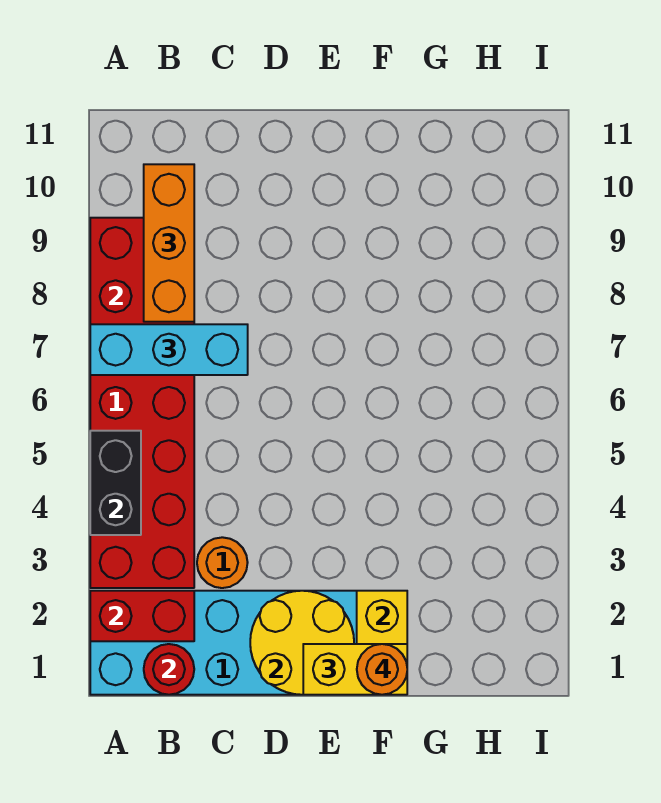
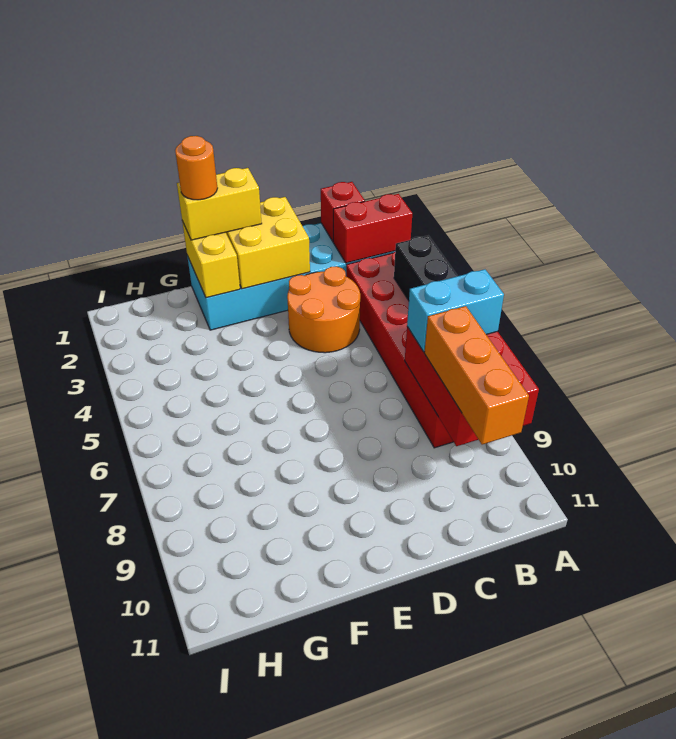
cyan 1x3 brick [90,324,248,375] -> cyan 1x2 brick [407,269,504,352]
red 1x1 round brick [144,644,194,695] -> red 1x1 brick [321,182,365,241]
orange 1x1 round brick [197,537,248,588] -> orange 2x2 round brick [287,266,360,353]
yellow 2x2 round brick [250,591,354,695] -> yellow 2x2 brick [226,197,310,289]

